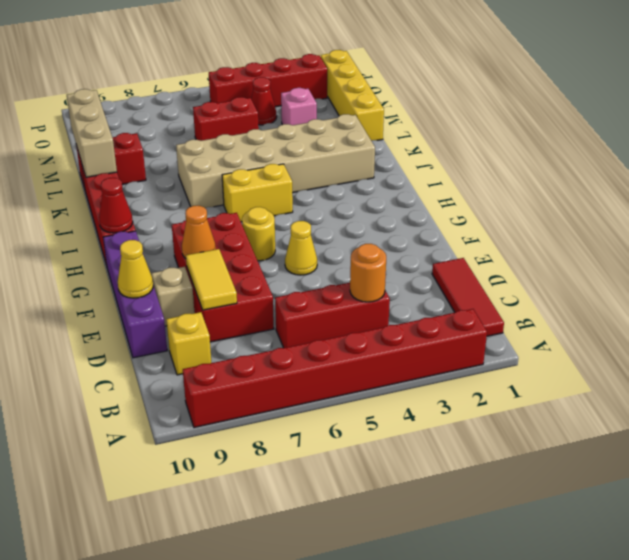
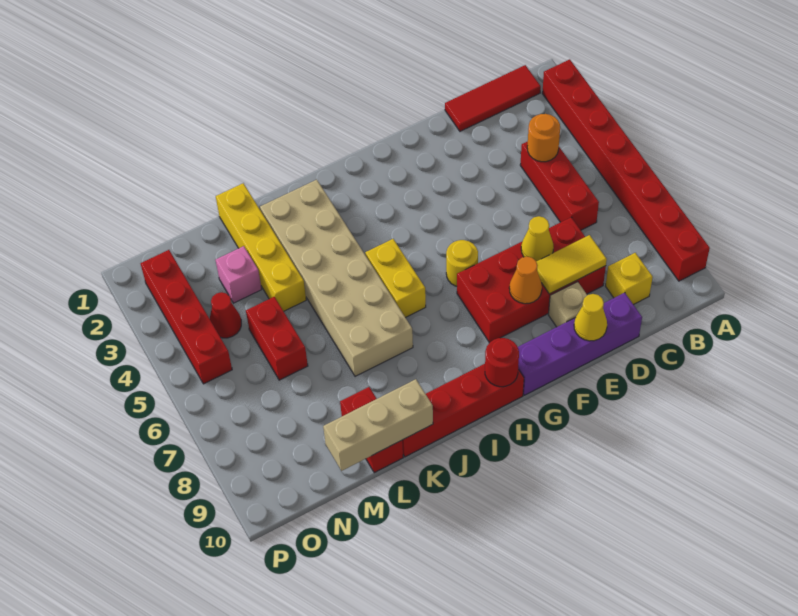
yellow 1x1 cone [285,221,317,275] -> yellow 1x1 cone moved to [521,216,554,261]
red 1x1 cone [99,178,133,233] -> red 1x1 round brick [485,338,519,387]
yellow 1x4 brick [321,50,384,141] -> yellow 1x4 brick turned to [216,183,306,311]

